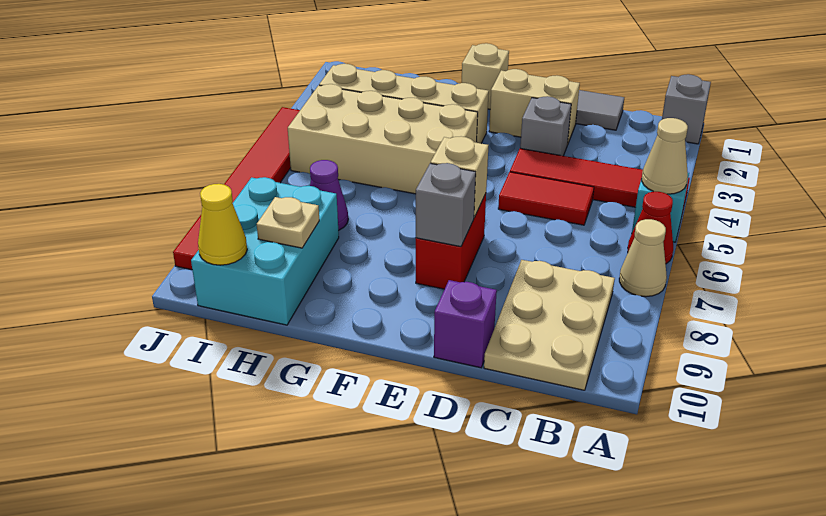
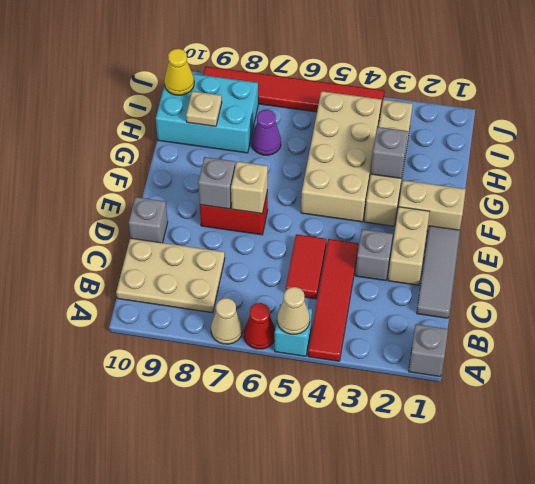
purple 1x1 brick [434,280,497,368] -> grey 1x1 brick [129,197,168,243]
tan 1x1 brick [462,43,509,109] -> tan 1x2 brick [399,180,466,231]
none -> grey 1x1 brick [371,127,408,178]

